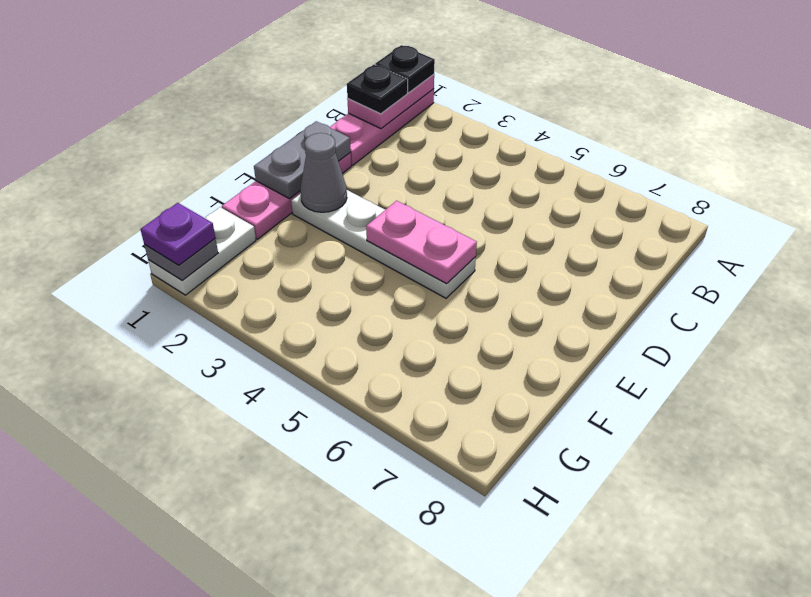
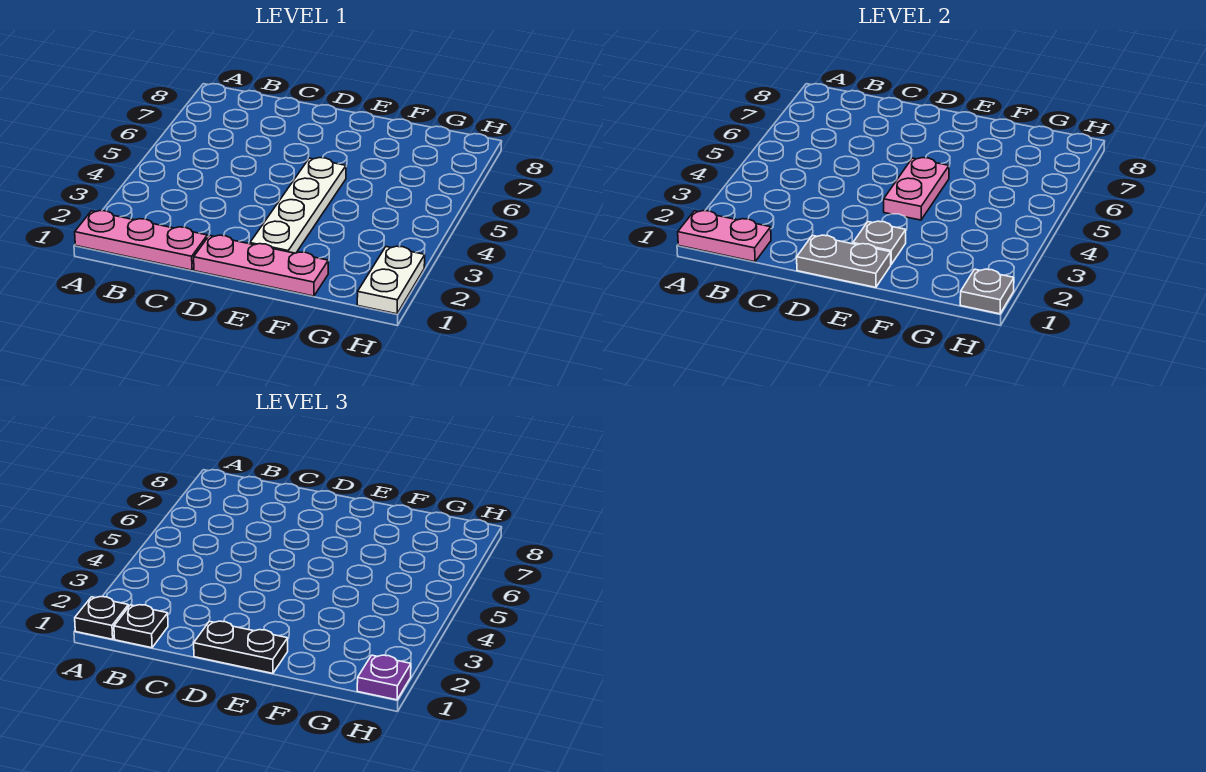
none -> black 1x2 plate [194,621,288,673]
grey 1x1 cone [300,133,347,212] -> grey 1x1 plate [853,221,906,264]
white 1x2 plate [148,207,256,295] -> white 1x2 plate turned to [357,246,425,314]

